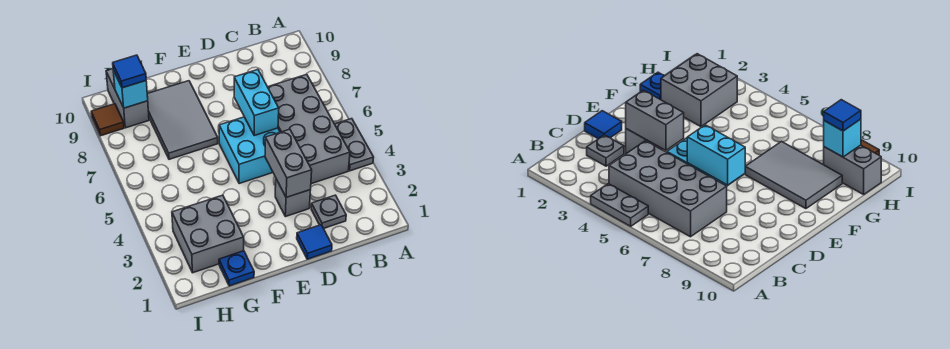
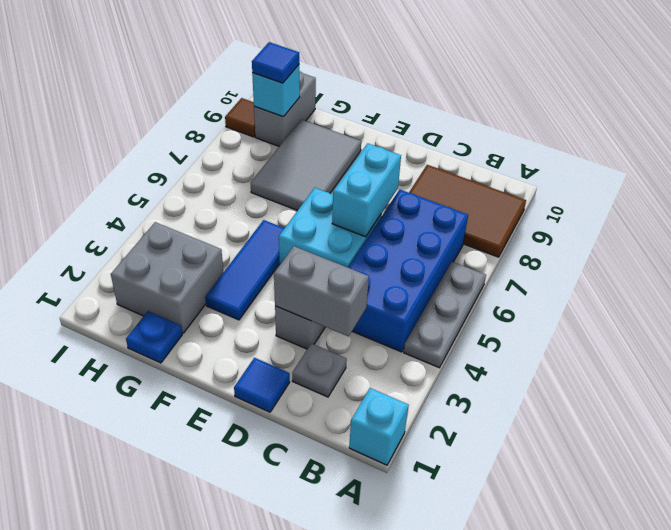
none -> cyan 1x1 brick [349,388,409,465]
grey 1x2 plate [335,119,374,171] -> grey 1x3 plate [404,262,486,368]
none -> brown 2x3 tile [409,165,526,257]
grey 2x4 brick [268,74,350,184] -> blue 2x4 brick [348,190,468,352]
grey 1x2 brick [265,129,312,197] -> grey 1x2 brick turned to [274,246,369,336]
none -> blue 1x3 tile [205,220,284,320]

